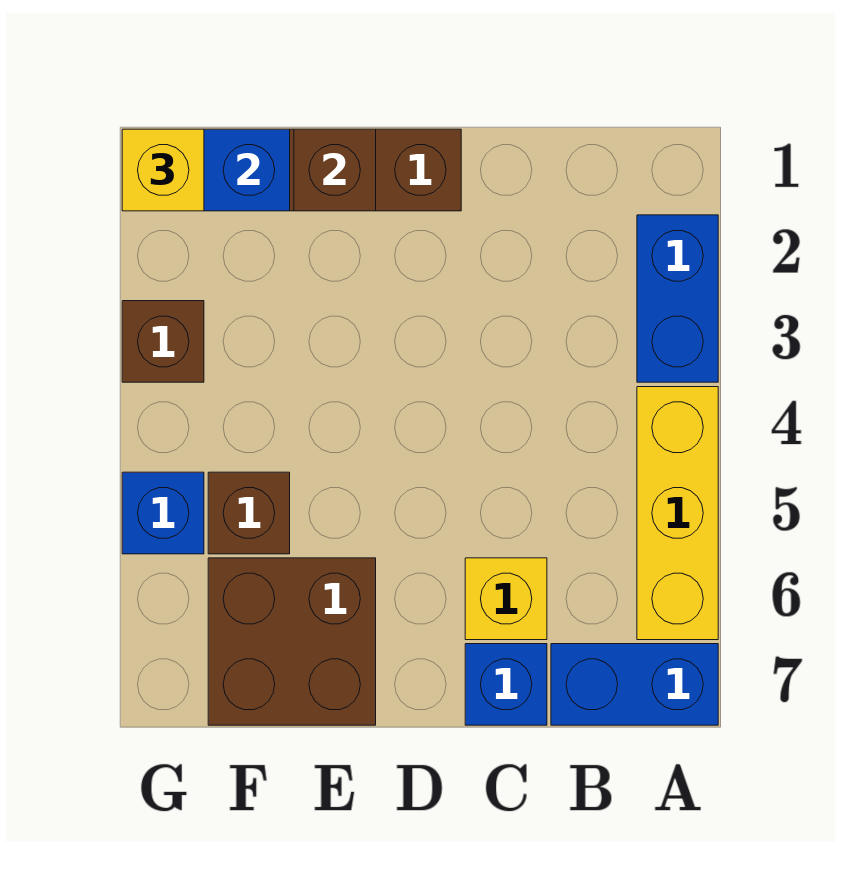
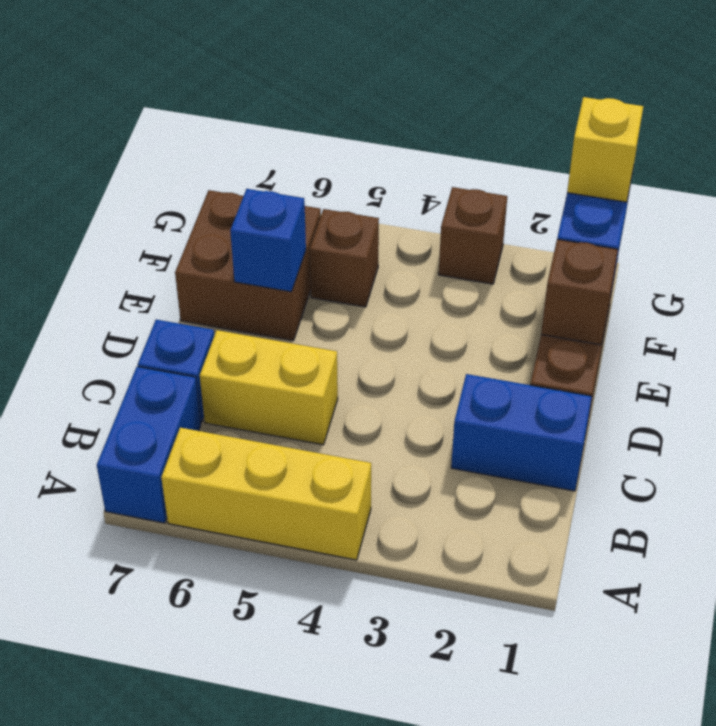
blue 1x2 brick [637,215,718,382] -> blue 1x2 brick moved to [451,374,592,491]
yellow 1x1 brick [465,558,547,640] -> yellow 1x2 brick [200,330,338,445]
blue 1x1 brick [122,472,204,554] -> blue 1x1 brick moved to [230,189,306,292]

